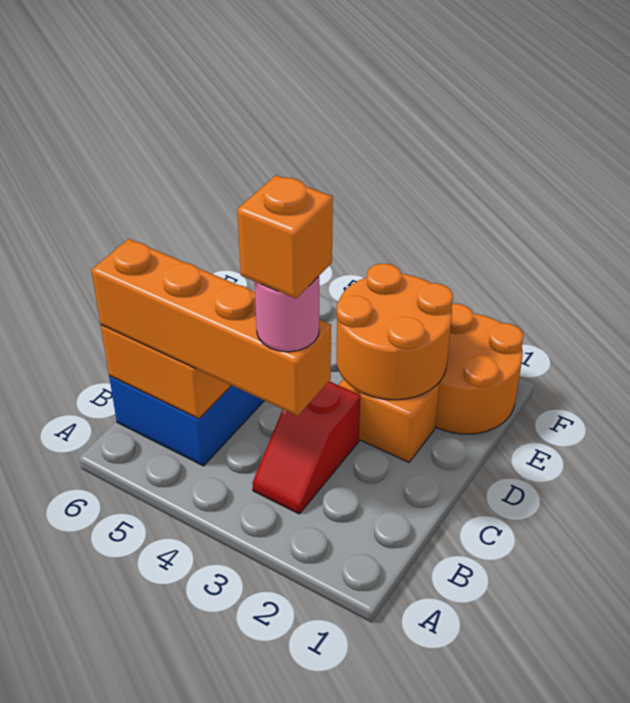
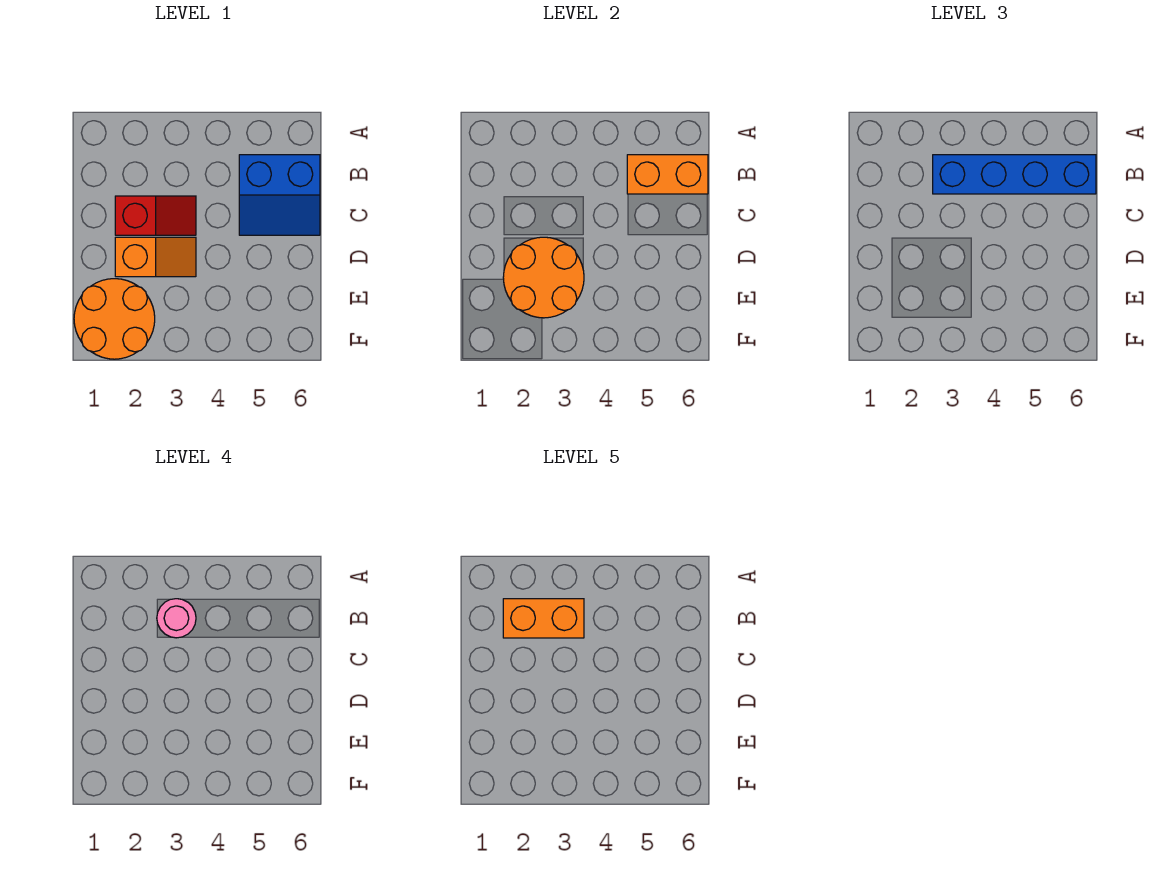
red 1x2 slope [253,381,361,514] -> red 1x2 slope turned to [115,196,196,235]
orange 1x4 brick [92,239,331,416] -> blue 1x4 brick [933,155,1096,194]
orange 1x1 brick [237,175,333,299] -> orange 1x2 brick [503,599,584,638]

